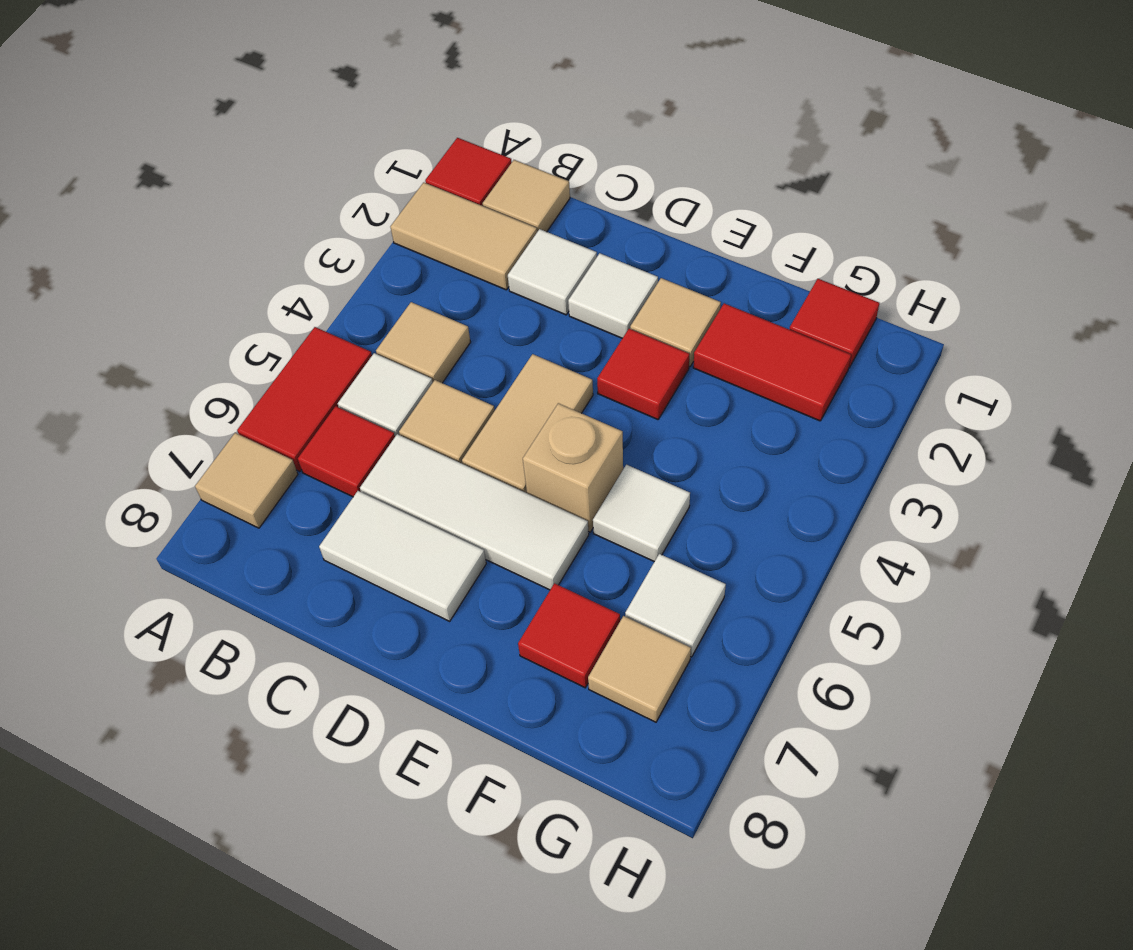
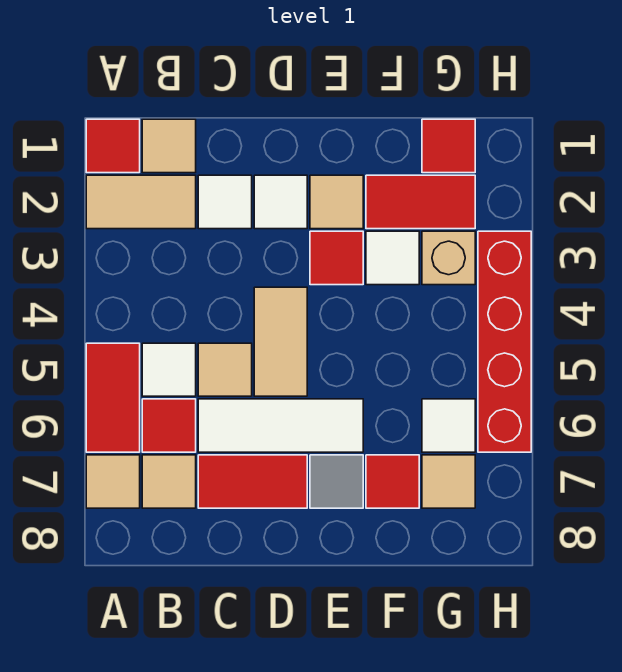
tan 1x1 tile [376,302,470,383] -> tan 1x1 tile moved to [142,455,196,508]
white 1x2 tile [319,491,486,621] -> red 1x2 tile [198,455,307,508]
tan 1x1 brick [523,403,623,532] -> tan 1x1 brick moved to [422,231,475,285]
none -> grey 1x1 tile [310,455,363,508]
white 1x1 tile [593,465,690,562] -> white 1x1 tile moved to [366,231,419,285]
none -> red 1x4 brick [478,231,531,452]

